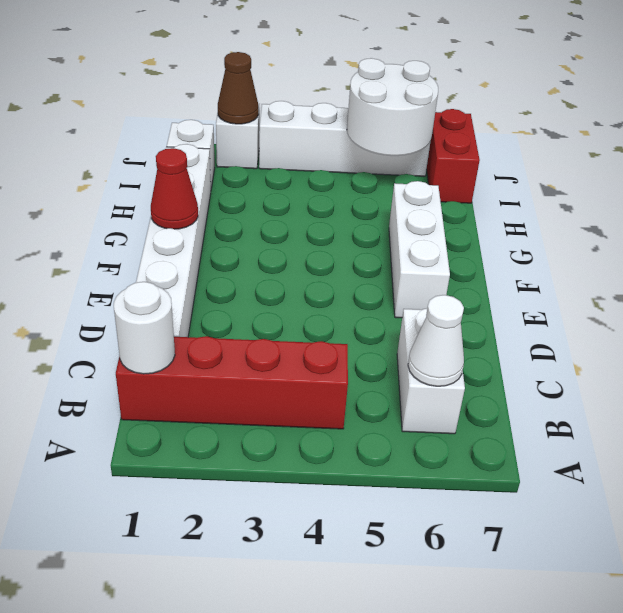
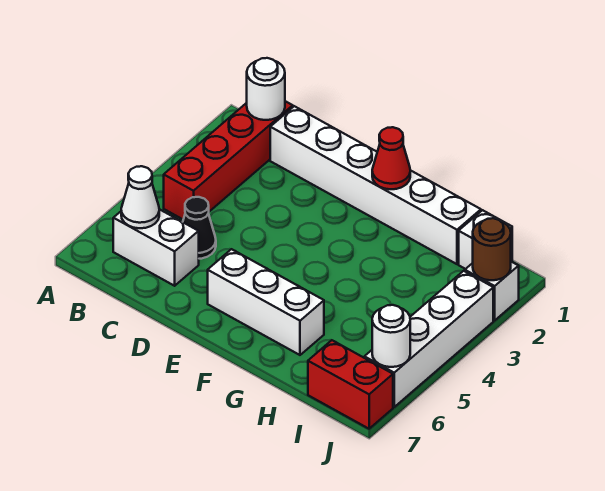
none -> black 1x1 cone [183,197,216,259]
white 2x2 round brick [347,58,438,156] -> white 1x1 round brick [372,305,410,367]
brown 1x1 cone [218,52,259,124] -> brown 1x1 round brick [473,218,511,280]

